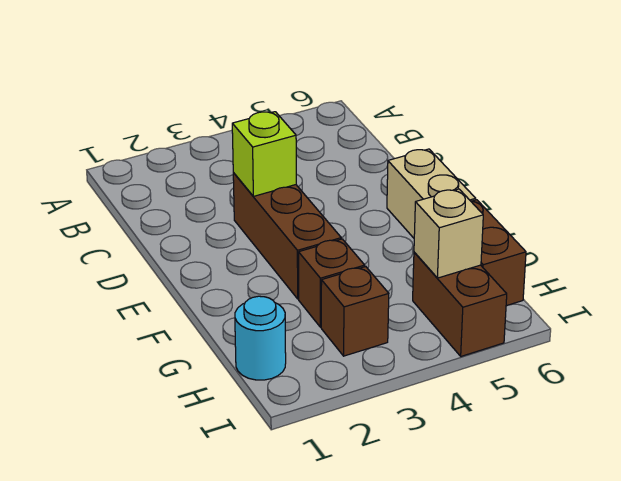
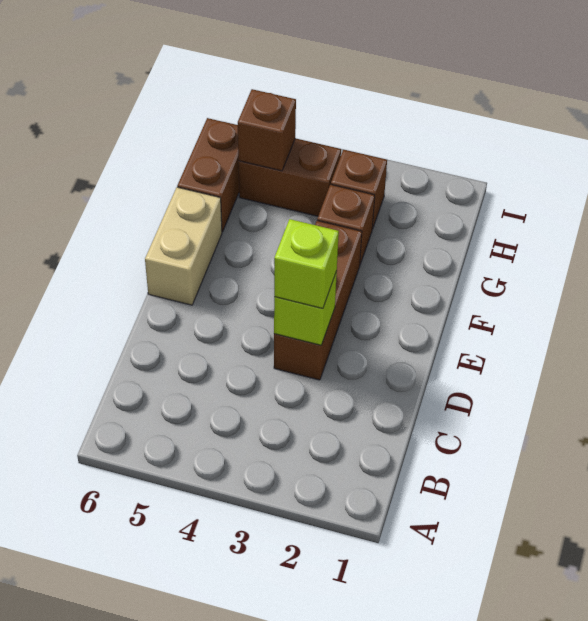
none -> lime 1x1 brick [274,219,339,308]
cyan 1x1 round brick [235,296,286,380] -> none
brown 1x2 brick [413,252,507,356] -> brown 1x2 brick turned to [238,138,341,216]
tan 1x1 brick [414,189,483,278] -> brown 1x1 brick [238,89,296,171]

